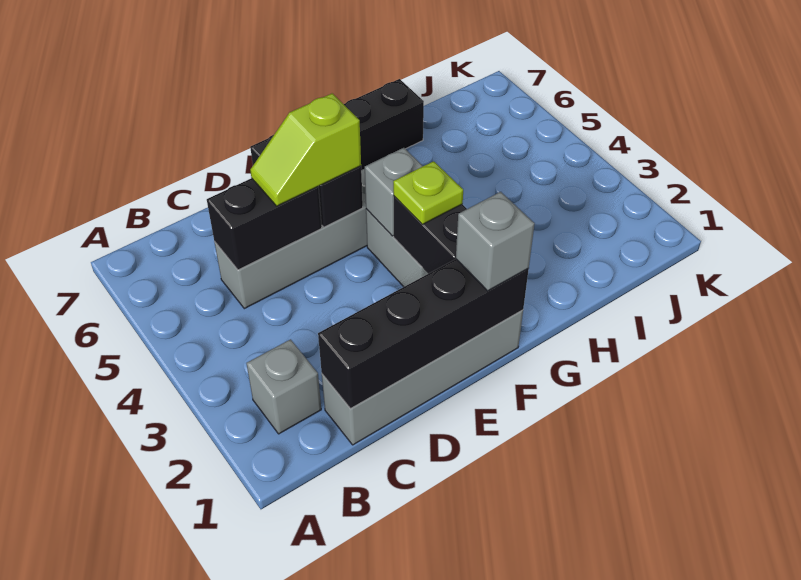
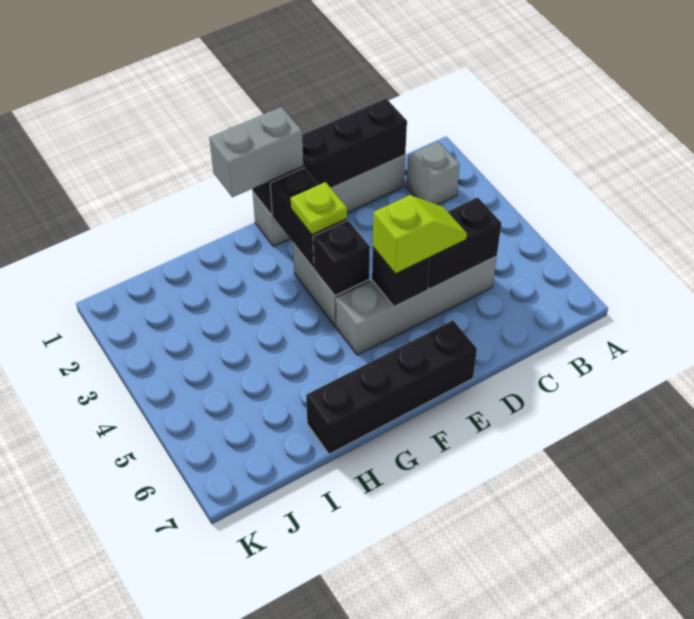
grey 1x1 brick [456,192,535,291] -> grey 1x2 brick [209,107,303,197]
grey 1x1 brick [365,148,423,236] -> black 1x1 brick [313,220,370,296]

